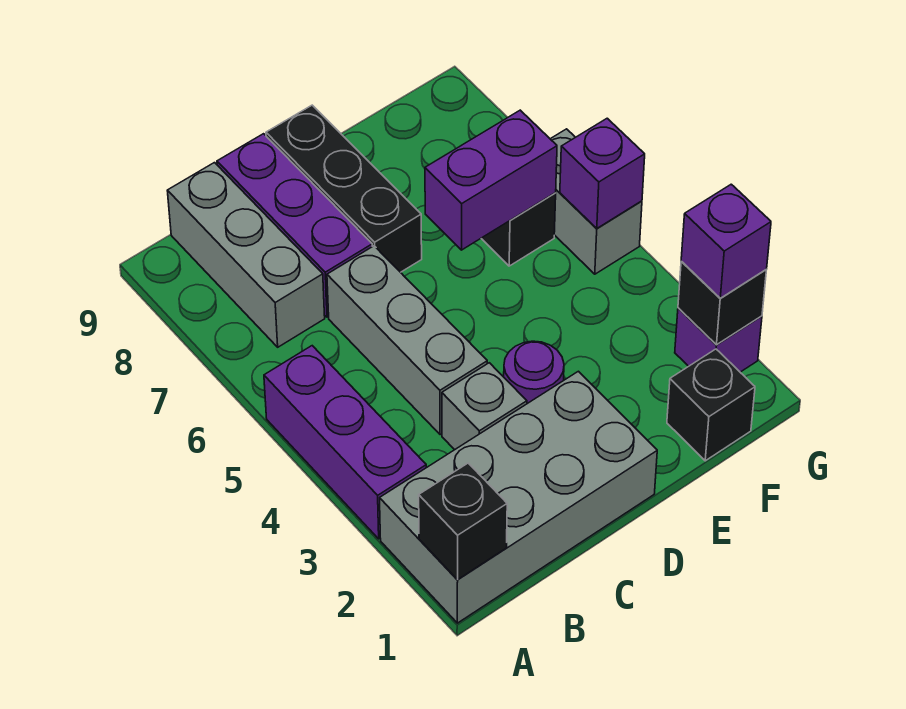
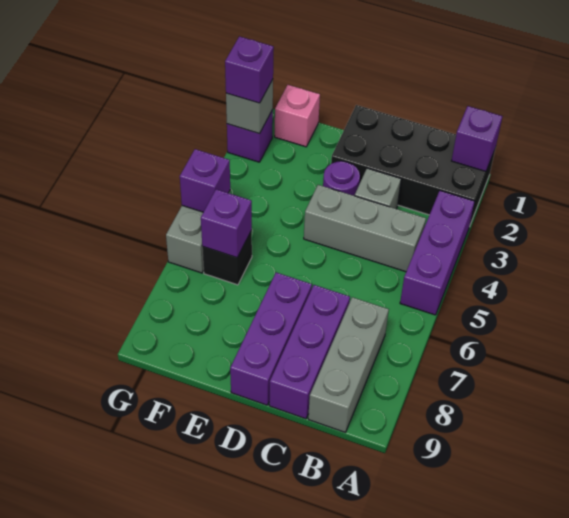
grey 2x4 brick [380,371,657,623] -> black 2x4 brick [331,105,495,224]
black 1x1 brick [419,463,507,580] -> purple 1x1 brick [452,106,503,171]
grey 1x3 brick [327,246,487,435] -> grey 1x3 brick turned to [304,185,426,272]
black 1x3 brick [266,105,422,272] -> purple 1x3 brick [230,272,312,405]
purple 1x2 brick [425,110,557,250] -> purple 1x1 brick [201,189,252,258]
black 1x1 brick [667,349,755,461] -> pink 1x1 brick [275,85,320,147]
black 1x1 brick [678,262,766,345] -> grey 1x1 brick [226,79,273,134]

